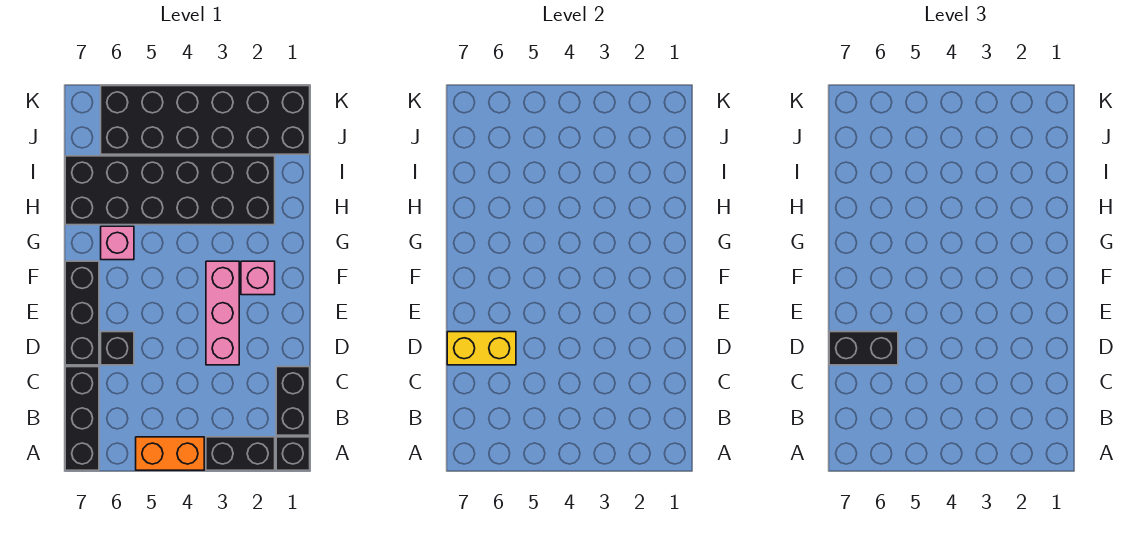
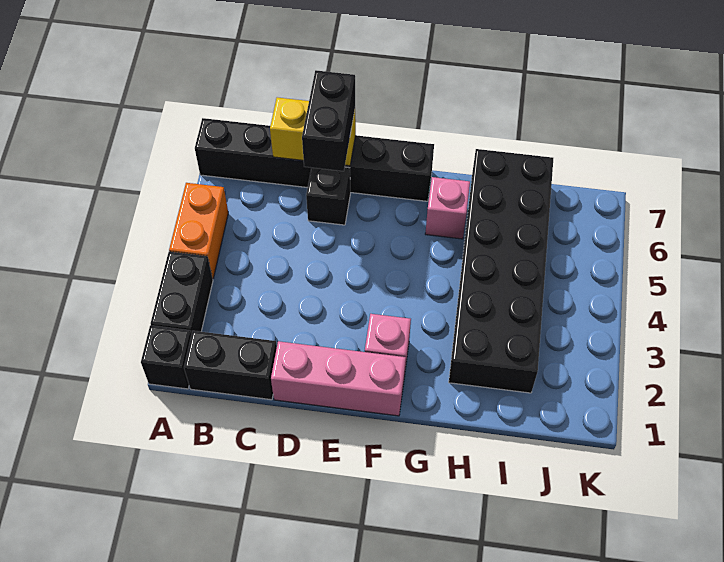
pink 1x3 brick [206,261,239,365] -> pink 1x3 brick moved to [271,341,406,416]
yellow 1x2 brick [447,332,516,365] -> yellow 1x2 brick turned to [270,97,356,166]
black 2x6 brick [101,86,310,154] -> none

